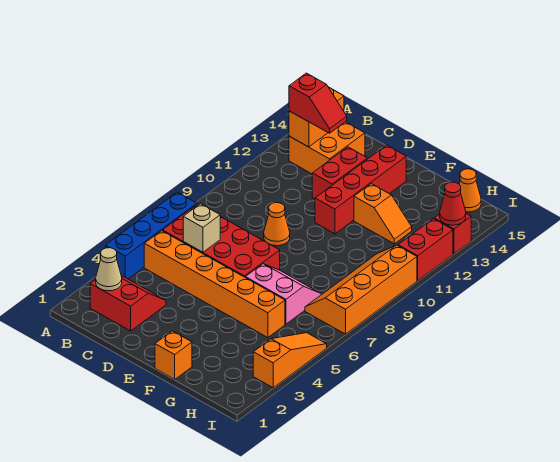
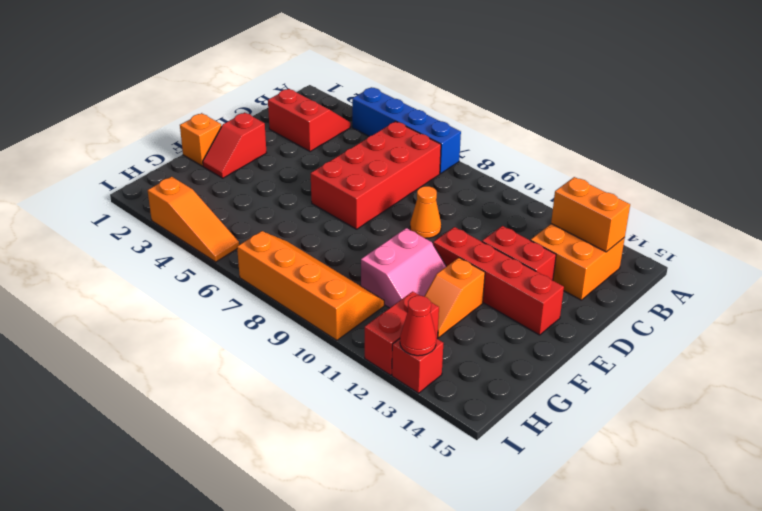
red 2x2 slope [90,276,166,331] -> red 2x2 slope turned to [268,89,350,152]
tan 1x1 cone [96,248,122,291] -> none
orange 1x6 brick [144,231,285,338] -> none
red 1x2 slope [289,73,347,133] -> red 1x2 slope moved to [203,112,267,178]
tan 1x1 brick [183,204,220,252] -> none
pink 2x2 slope [245,264,321,324] -> pink 2x2 slope moved to [361,228,446,308]
orange 1x1 cone [459,169,481,212] -> none
red 1x2 brick [398,219,453,280] -> red 1x2 brick turned to [365,291,439,375]

